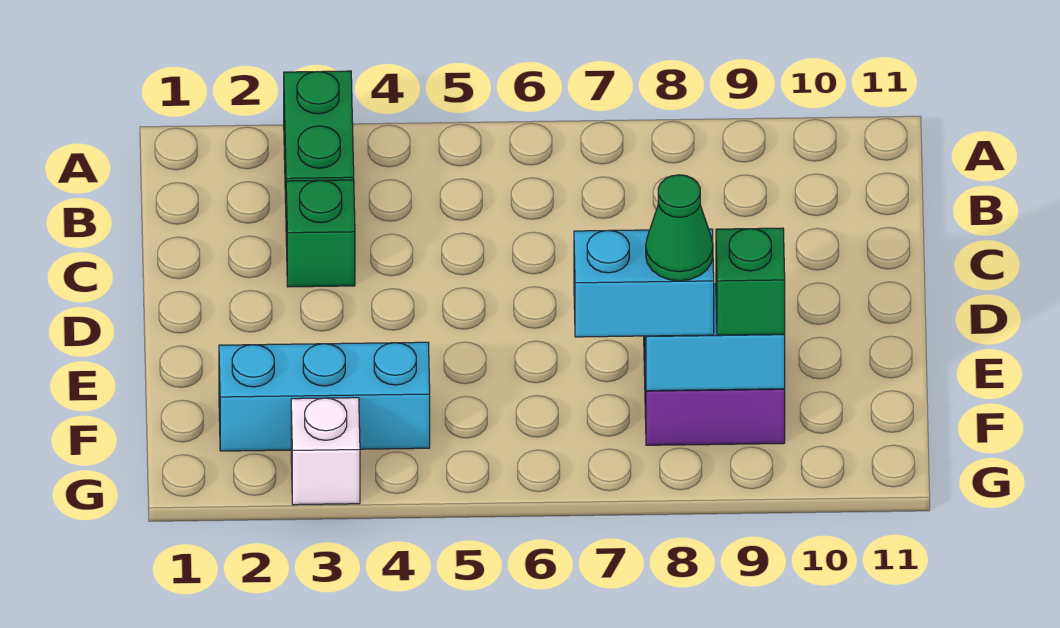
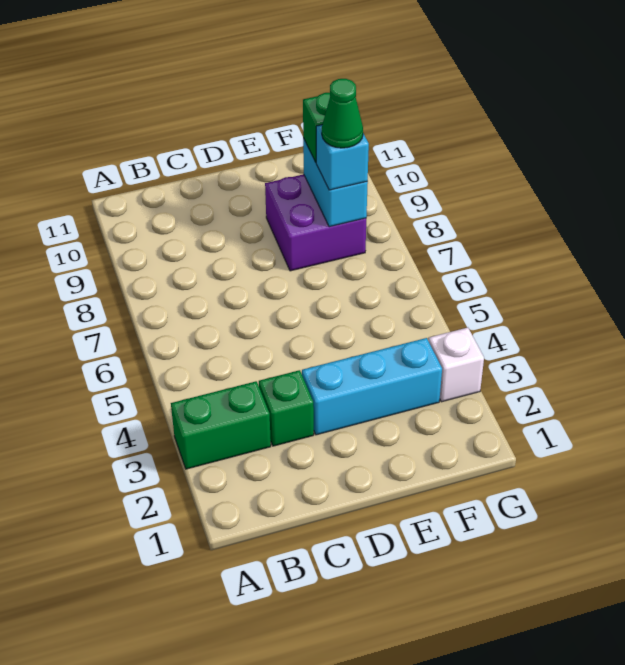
cyan 1x3 brick [219,342,430,451] -> cyan 1x3 brick turned to [302,338,442,435]
cyan 1x2 brick [574,229,714,337] -> cyan 1x1 brick [316,125,369,190]

